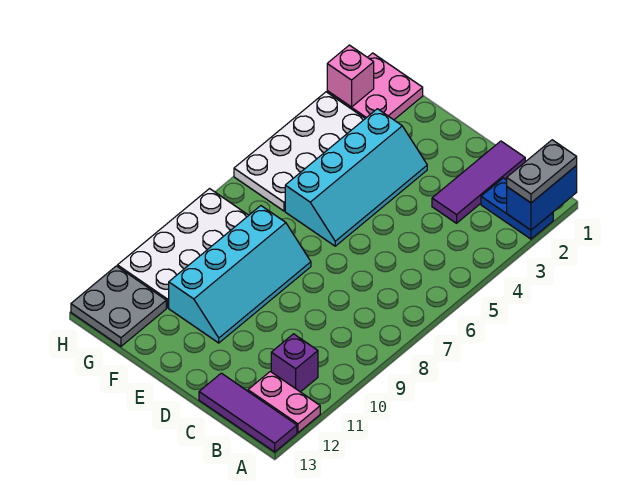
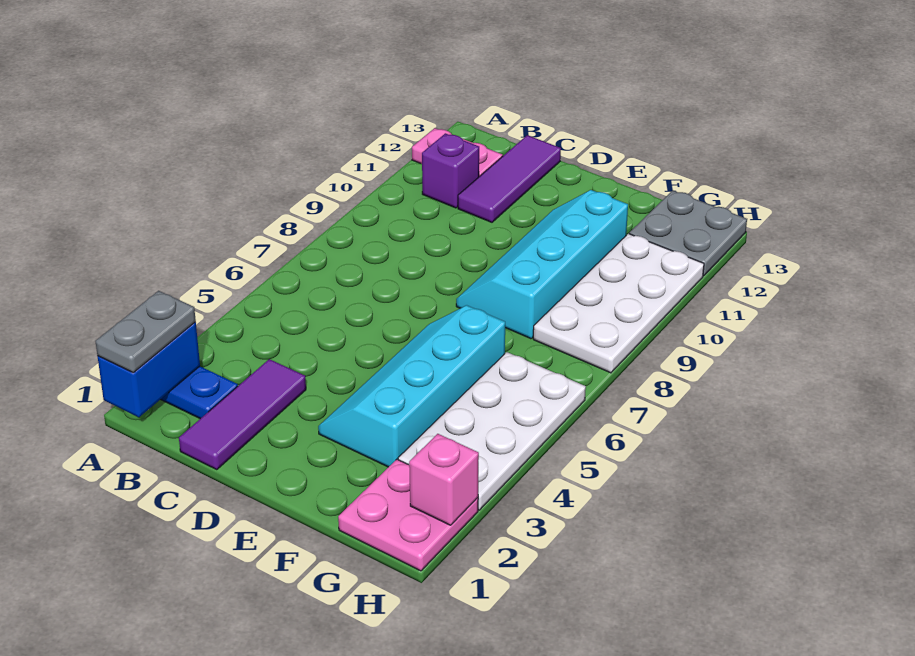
purple 1x3 tile [199,373,297,452] -> purple 1x3 tile turned to [458,135,561,222]

